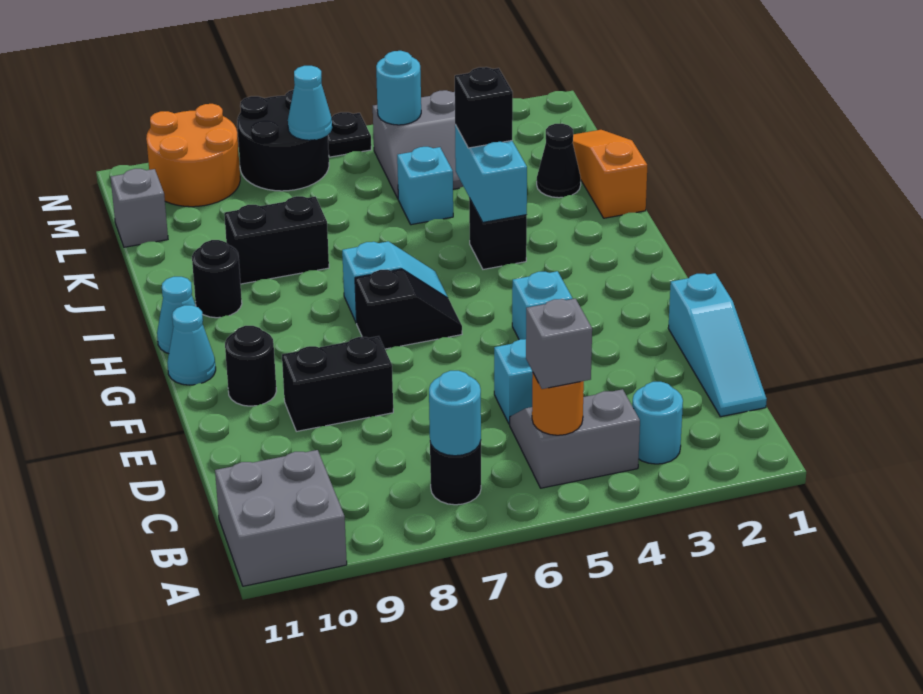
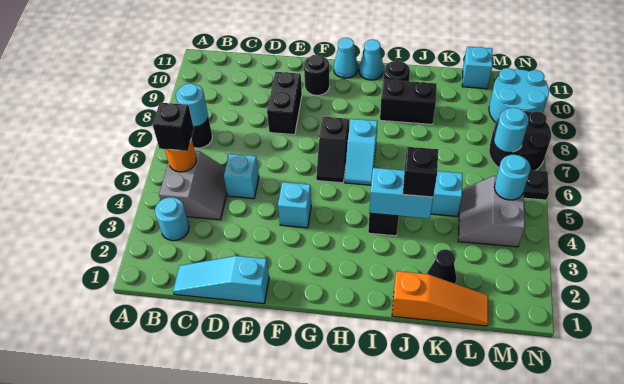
grey 2x2 brick [215,450,347,586] -> none
grey 1x1 brick [526,299,592,389] -> black 1x1 brick [153,103,194,151]
black 1x2 brick [224,196,329,284] -> black 1x2 brick turned to [380,80,437,124]
grey 1x1 brick [111,169,168,247] -> cyan 1x1 brick [462,47,492,89]
cyan 1x1 cone [288,66,332,140] -> cyan 1x1 round brick [494,108,529,152]
orange 2x2 round brick [146,104,240,207] -> cyan 2x2 round brick [489,68,549,122]

